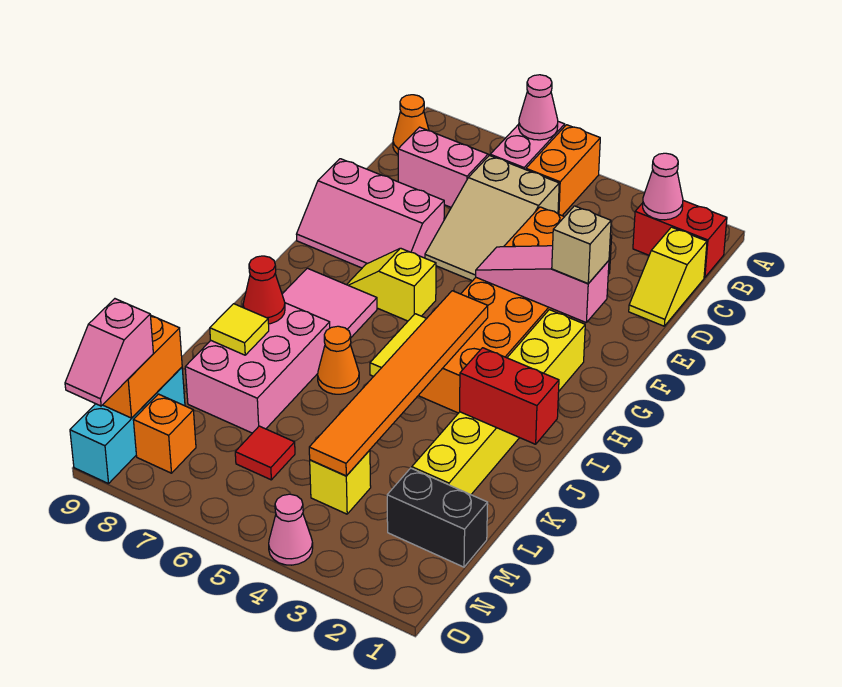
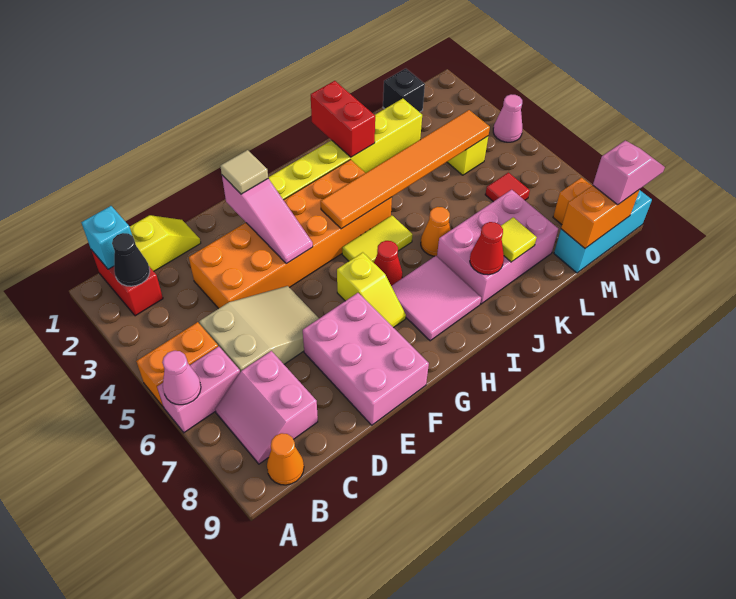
none -> cyan 1x1 brick [81,206,132,269]
pink 1x1 cone [643,153,683,220] -> black 1x1 cone [112,233,150,286]
pink 2x3 slope [296,159,444,268] -> pink 2x3 brick [303,293,429,425]
tan 1x1 brick [552,206,611,283] -> tan 1x1 tile [220,150,268,194]
none -> red 1x1 cone [374,241,402,286]
black 1x2 brick [387,468,488,567] -> black 1x1 brick [383,69,425,112]

